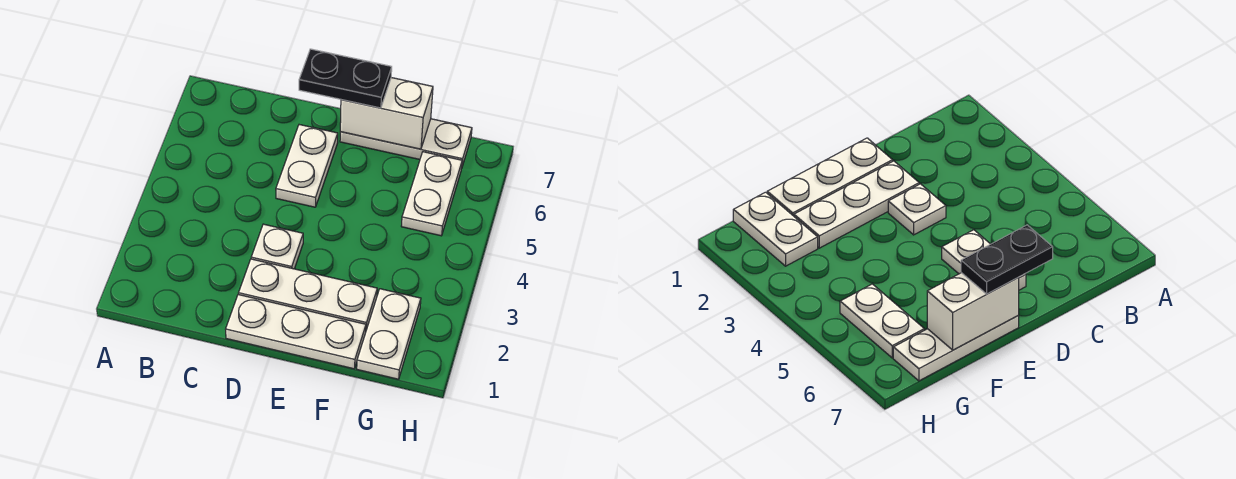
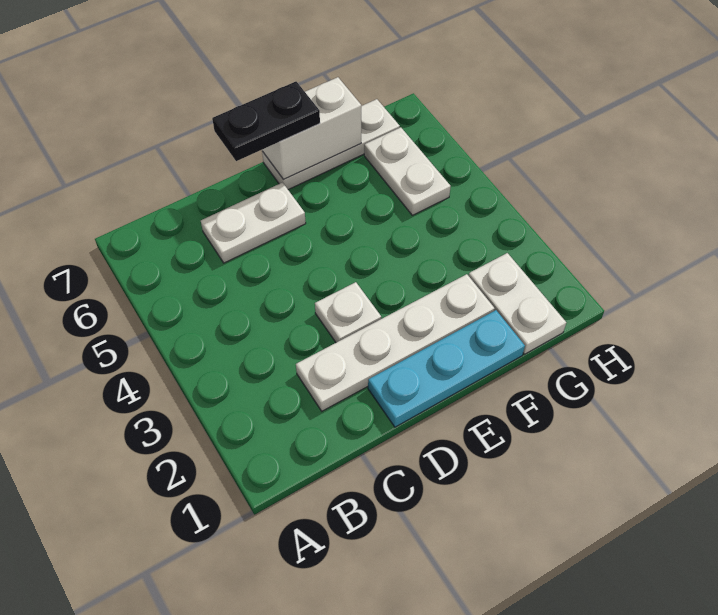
white 1x3 plate [226,294,366,369] -> cyan 1x3 plate [368,310,525,427]
white 1x3 plate [239,259,377,330] -> white 1x4 plate [296,274,495,411]
white 1x2 plate [276,125,338,207] -> white 1x2 plate turned to [201,183,306,263]

